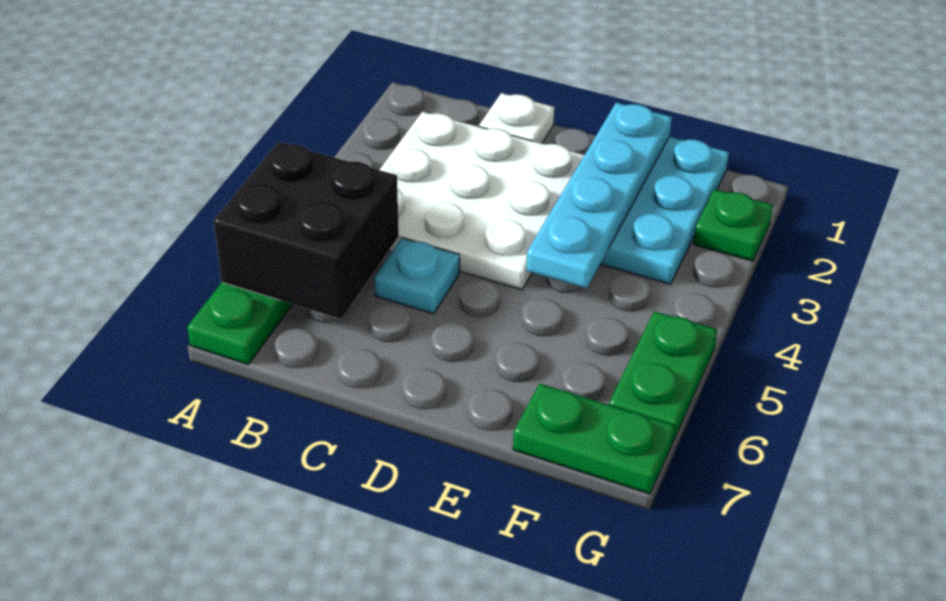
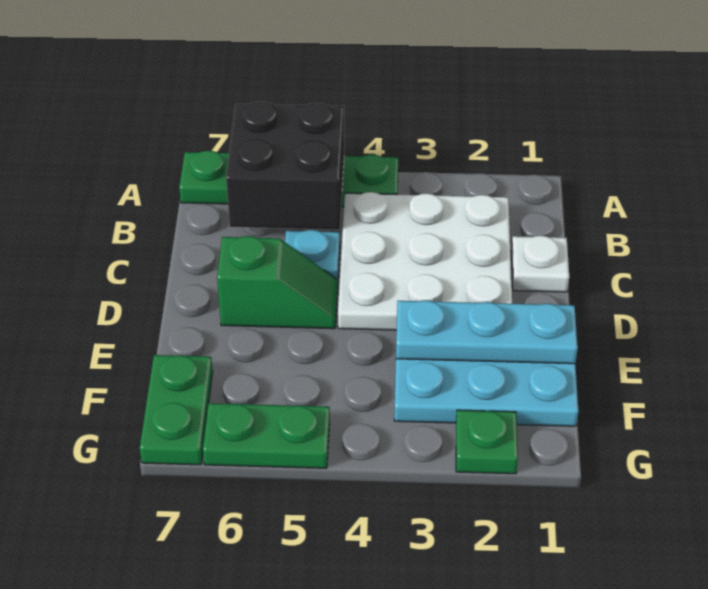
none -> green 1x2 slope [217,236,338,329]
cyan 1x4 plate [526,103,672,288] -> cyan 1x3 plate [396,300,578,364]

